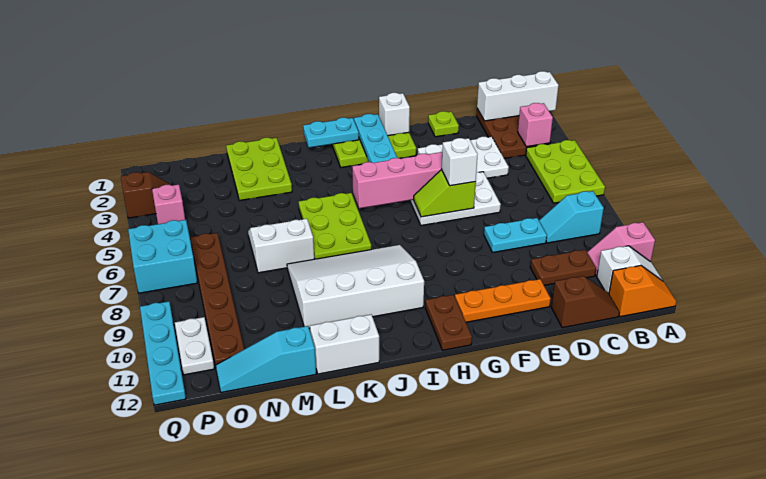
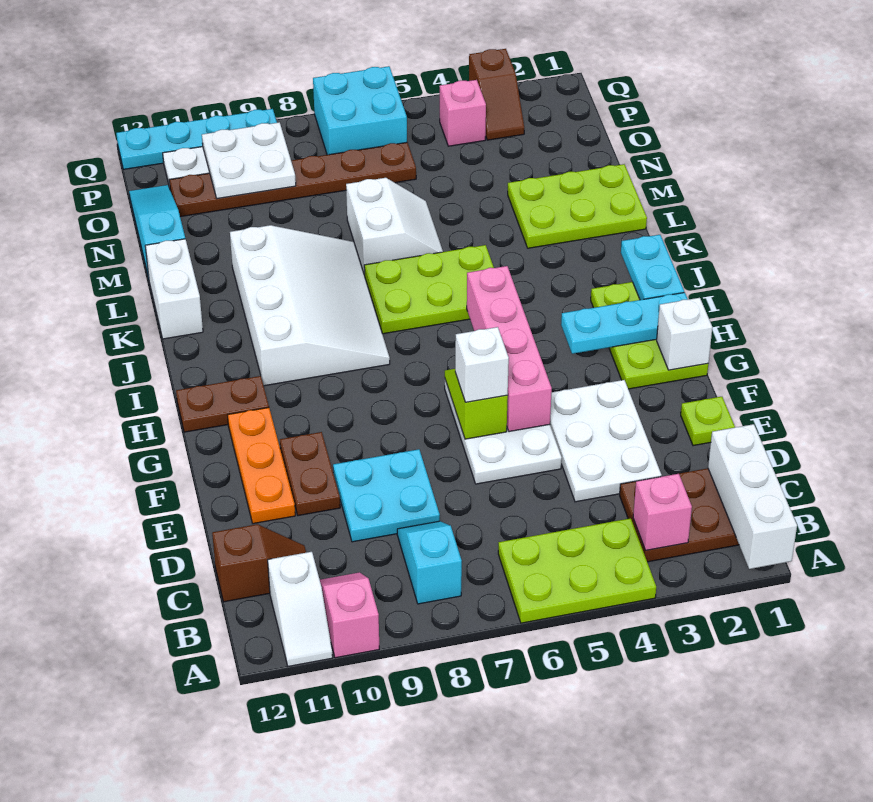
orange 1x2 slope [609,265,676,317] -> none
brown 1x2 plate [530,250,596,285] -> brown 1x2 plate moved to [280,432,340,516]
brown 1x2 slope [551,276,619,328] -> brown 1x2 slope turned to [212,524,306,602]
cyan 1x2 plate [484,218,547,252] -> cyan 2x2 plate [333,449,440,542]
none -> white 2x2 plate [202,122,296,198]

